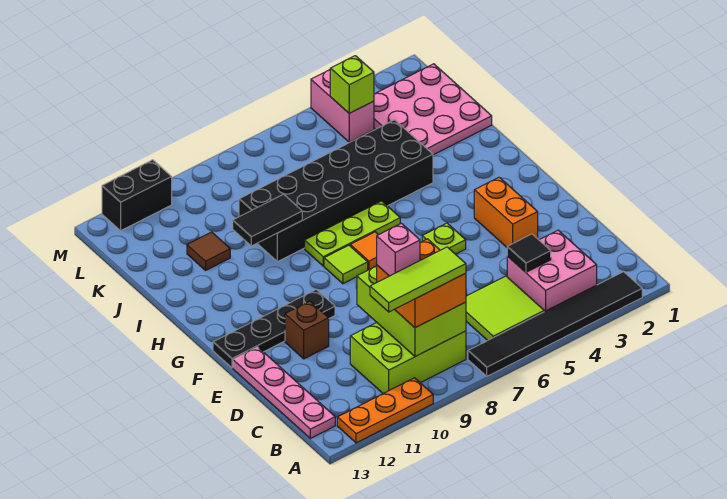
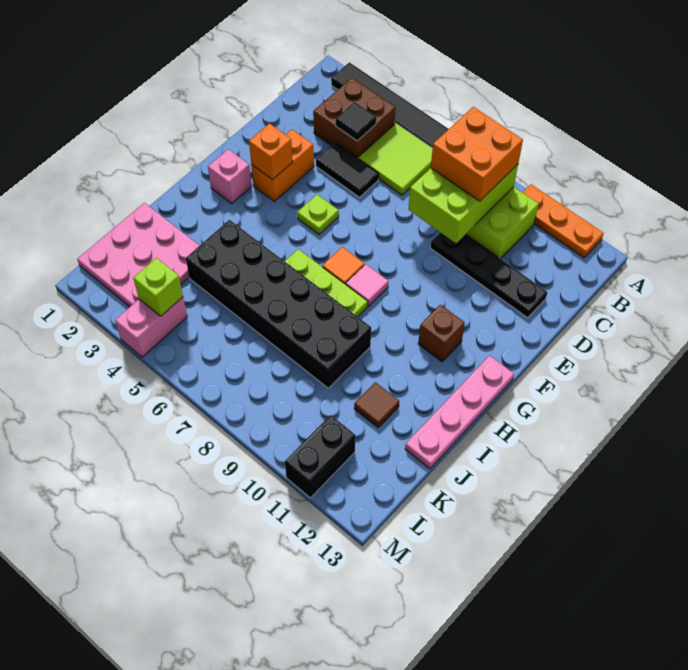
pink 2x2 brick [507,230,597,312] -> brown 2x2 brick [313,78,396,158]
lime 1x3 tile [370,247,466,312] -> none
pink 1x4 plate [233,347,335,438] -> pink 1x4 plate moved to [405,356,514,469]
pink 1x1 brick [377,223,420,276] -> pink 1x1 brick moved to [208,149,251,203]
brown 1x1 brick [285,301,329,359] -> brown 1x1 brick moved to [418,305,465,362]
none -> orange 1x1 brick [249,124,293,180]
black 1x4 plate [213,289,335,368] -> black 1x4 plate moved to [430,232,548,318]
lime 1x1 tile [324,245,368,284] -> pink 1x1 tile [346,264,388,306]
black 1x2 tile [233,194,302,246] -> black 1x2 tile moved to [316,143,379,197]
black 1x2 brick [102,160,172,231] -> black 1x2 brick turned to [285,415,355,498]

